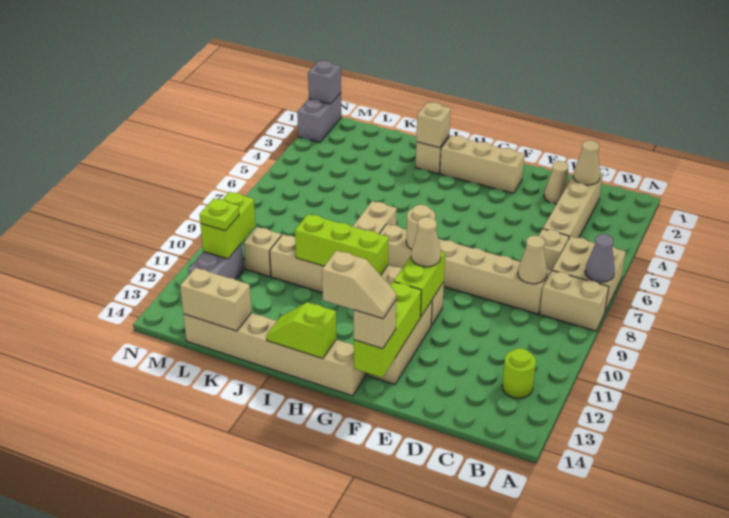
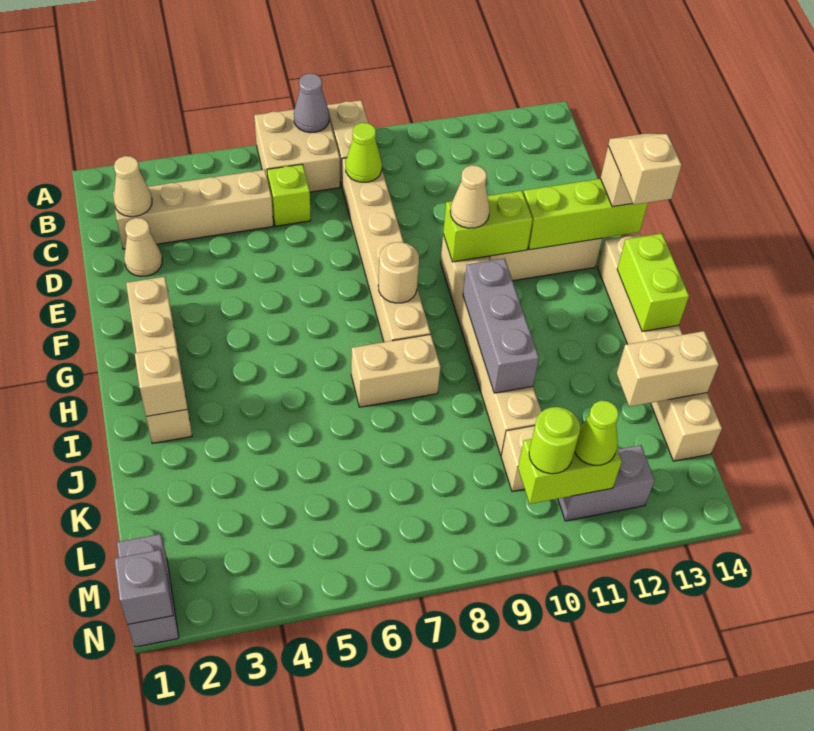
lime 1x1 round brick [502,348,536,398] -> lime 1x1 round brick moved to [529,407,580,474]
tan 1x1 brick [539,229,569,273] -> lime 1x1 brick [267,164,311,226]
tan 1x1 cone [518,236,547,284] -> lime 1x1 cone [346,123,382,182]
lime 1x3 brick [295,214,389,275] -> grey 1x3 brick [463,258,539,393]
lime 1x2 slope [266,302,336,359] -> lime 1x2 brick [617,233,689,332]
tan 1x2 brick [180,268,251,331] -> tan 1x2 brick turned to [617,331,719,407]
lime 1x1 plate [200,199,239,231] -> lime 1x1 cone [574,401,619,465]
grey 1x2 brick [297,93,341,142] -> grey 1x2 brick turned to [117,534,179,647]

